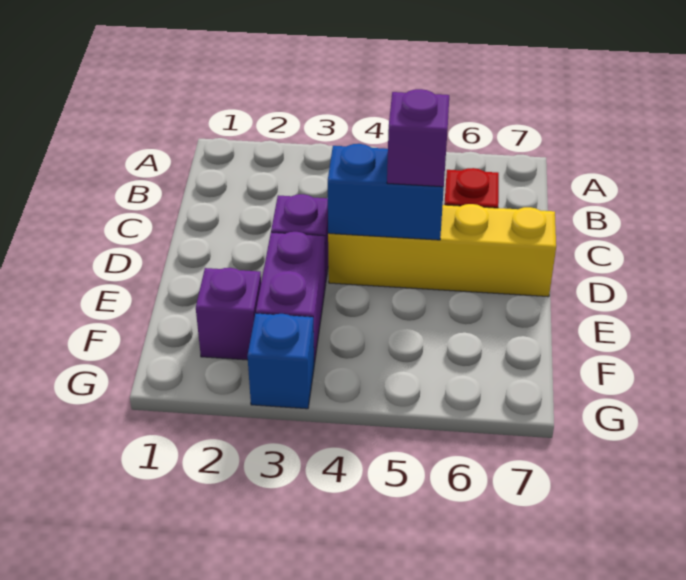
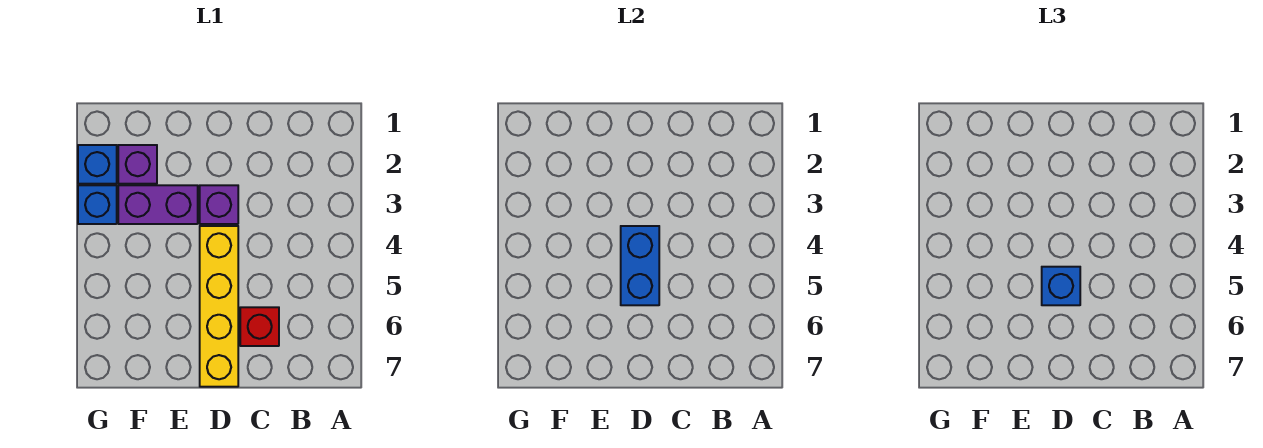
purple 1x1 brick [387,89,449,187] -> blue 1x1 brick [1042,267,1080,305]
none -> blue 1x1 brick [78,145,117,184]

